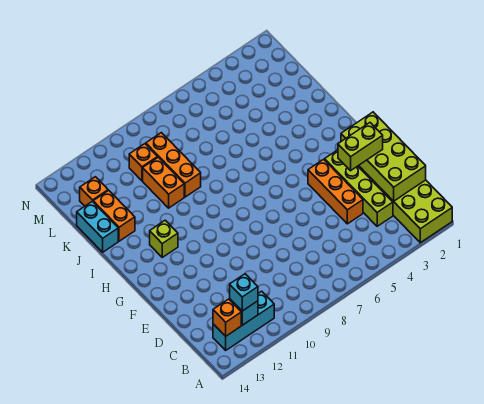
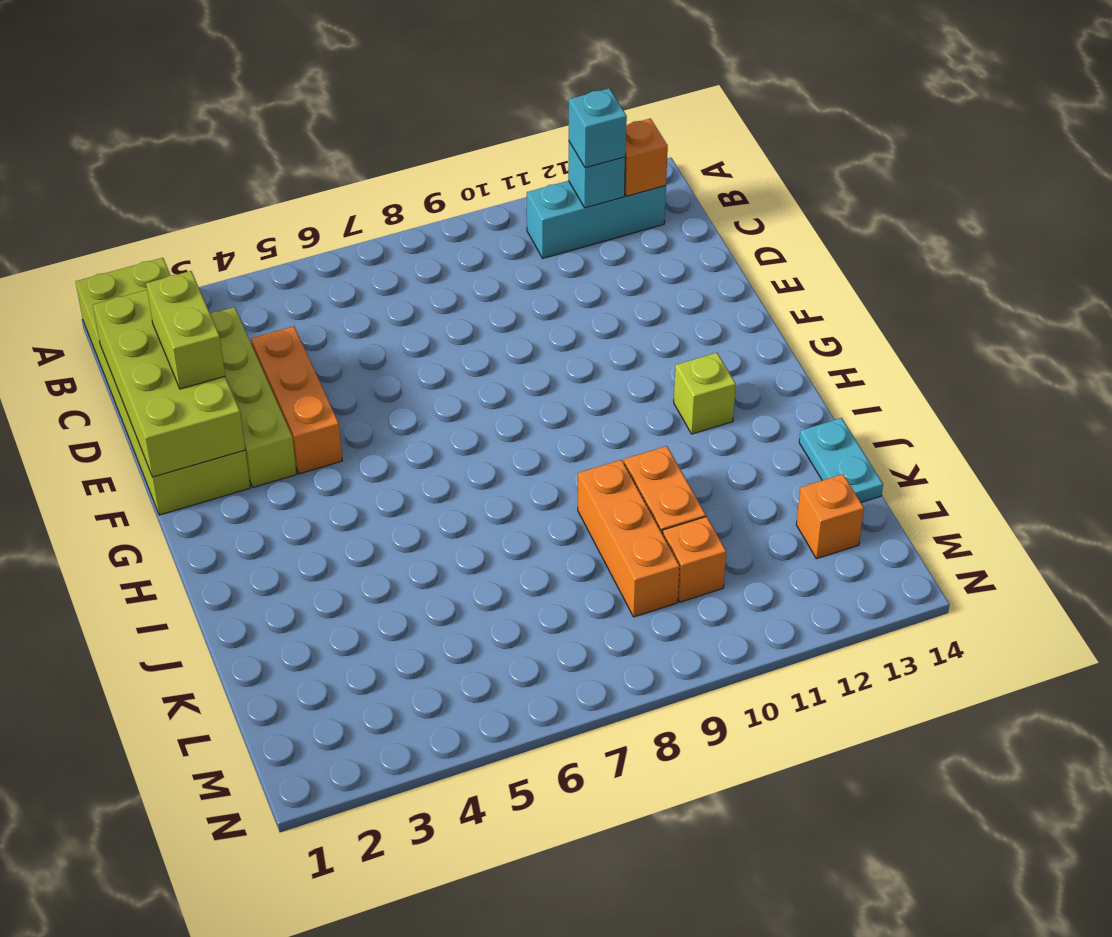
lime 1x2 brick [338,123,383,171] -> lime 1x2 brick turned to [146,271,225,389]
orange 1x2 brick [93,190,135,241] -> none
cyan 1x2 brick [77,201,118,252] -> cyan 1x2 plate [799,418,883,502]

